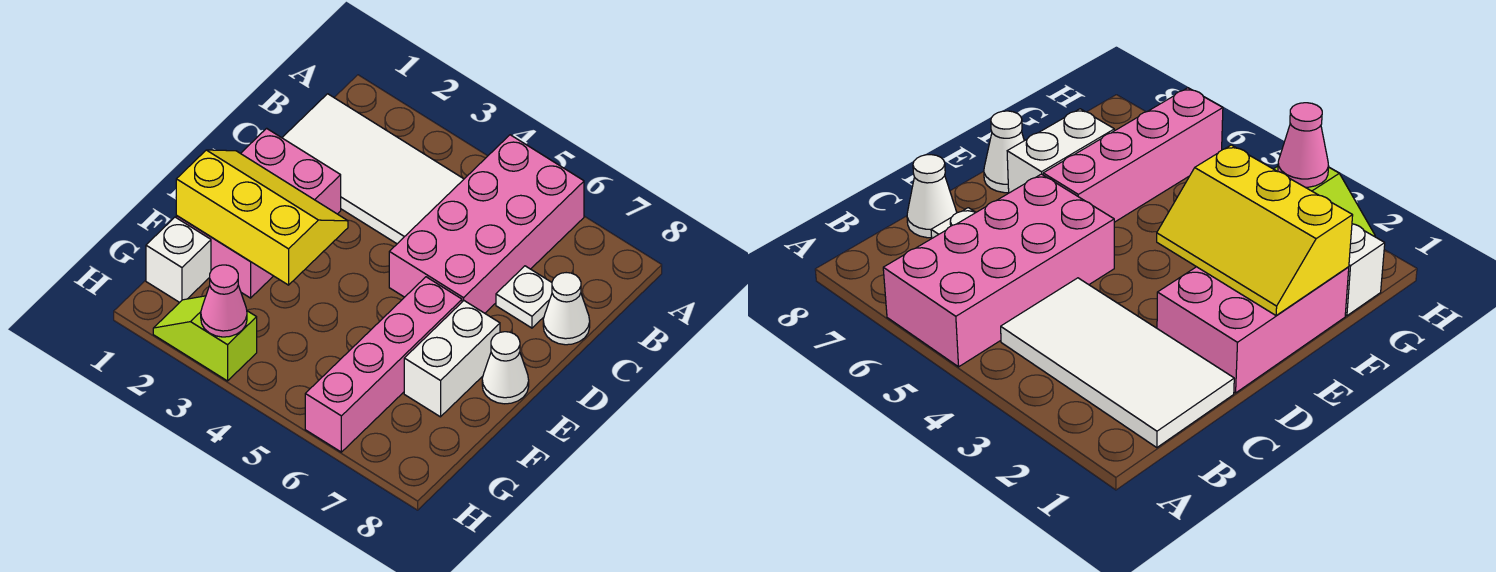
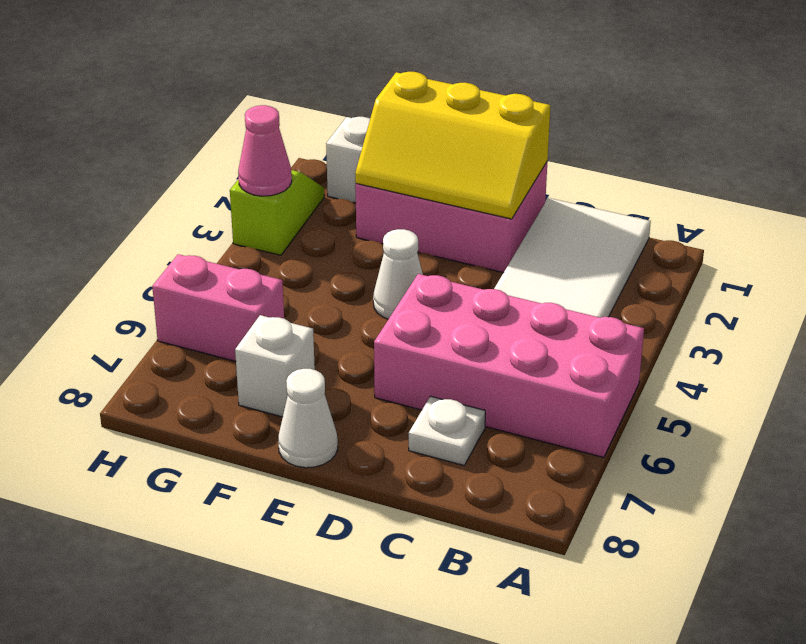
white 1x1 cone [543,273,590,345] -> white 1x1 cone moved to [373,229,423,319]
yellow 2x3 slope [176,150,348,285] -> yellow 2x3 slope turned to [355,72,550,219]
pink 1x4 brick [305,277,462,452] -> pink 1x2 brick [152,254,284,361]
white 1x2 brick [404,301,500,417] -> white 1x1 brick [235,315,315,417]

